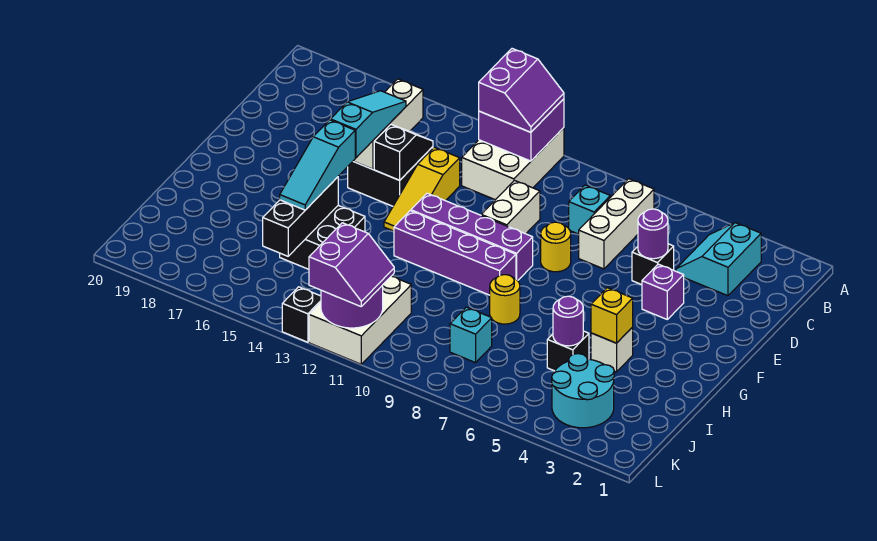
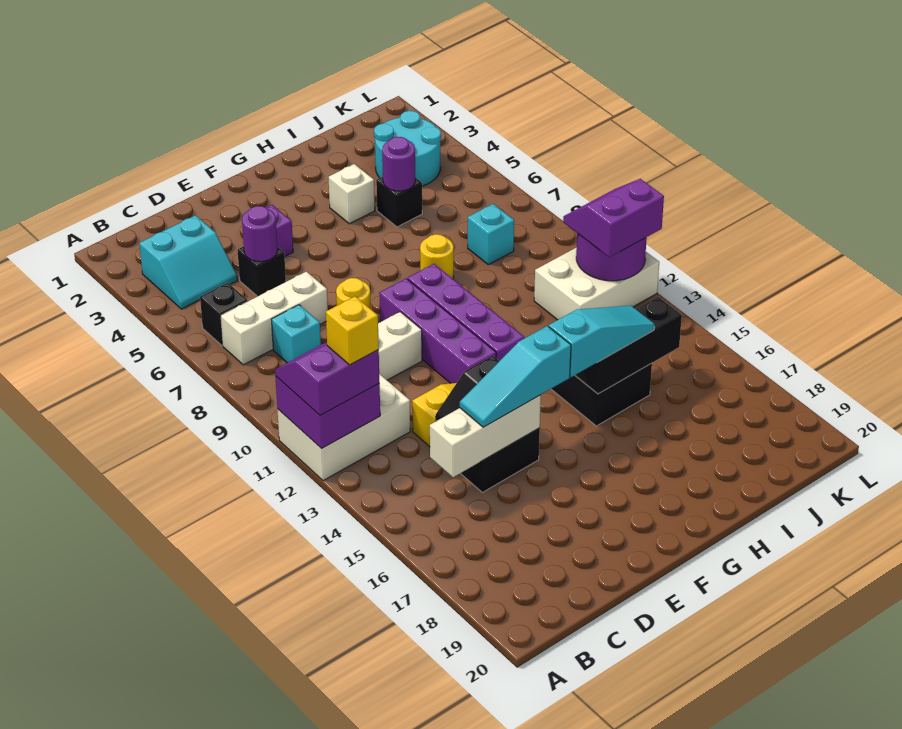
yellow 1x1 brick [591,288,633,343] -> yellow 1x1 brick moved to [326,296,379,365]
black 1x1 brick [282,287,321,342] -> black 1x1 brick moved to [200,283,248,346]

